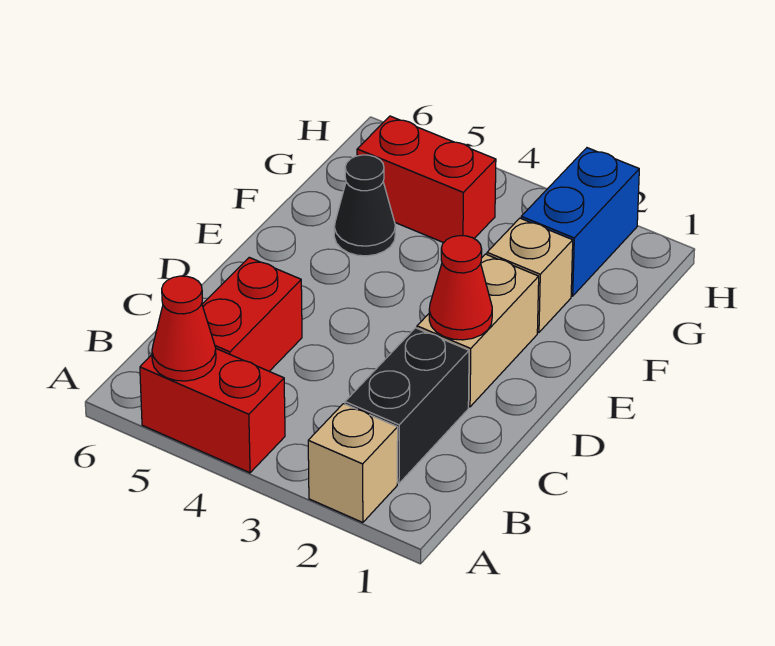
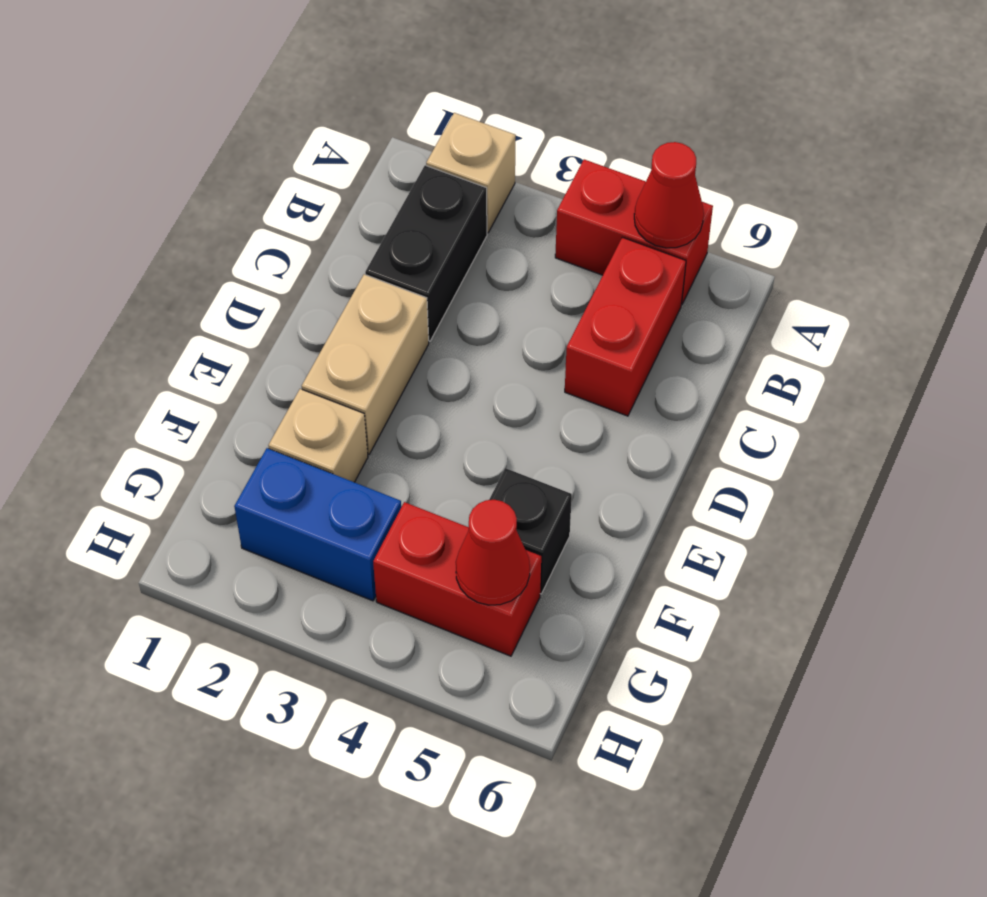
red 1x1 cone [429,236,492,340] -> red 1x1 cone moved to [456,500,530,605]
black 1x1 cone [334,155,395,256] -> black 1x1 brick [489,468,572,594]
blue 1x2 brick [521,148,639,296] -> blue 1x2 brick turned to [234,448,401,601]

